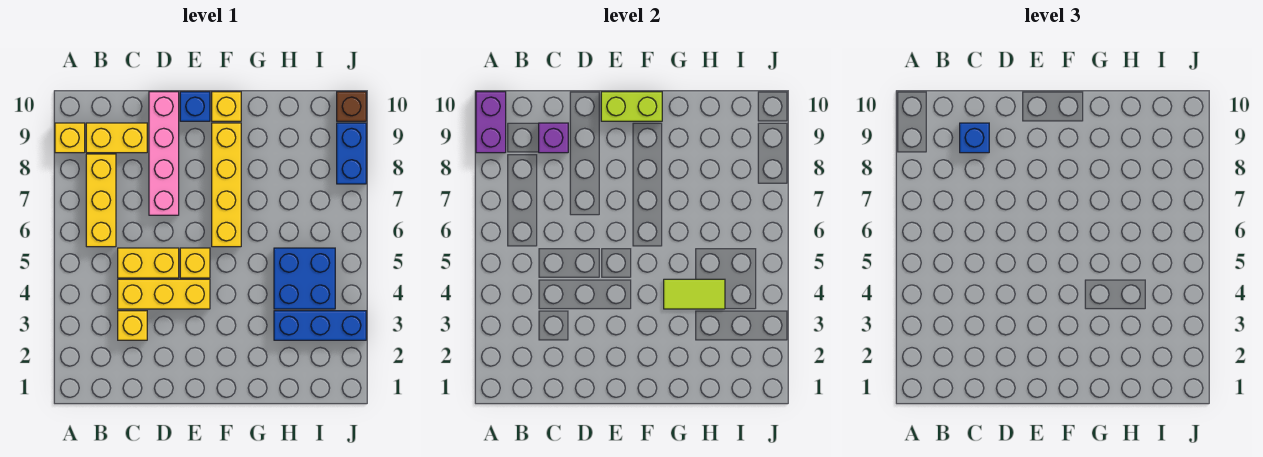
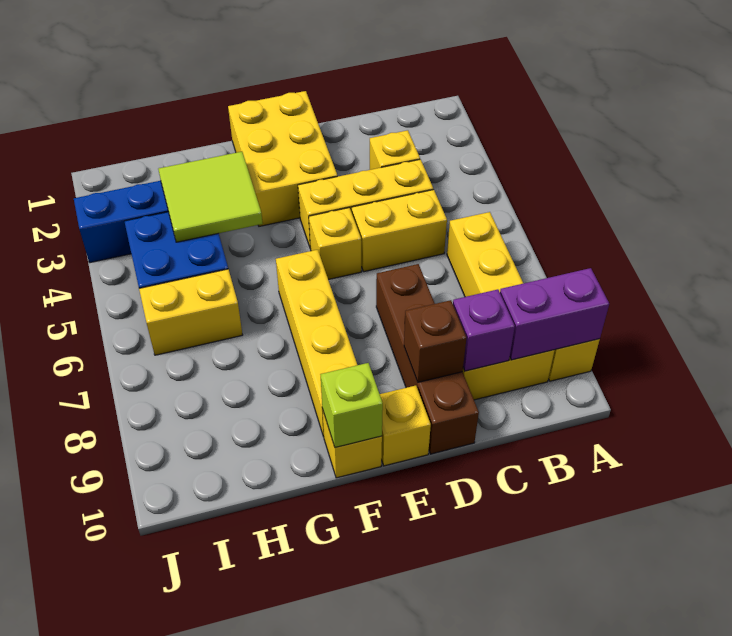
purple 1x2 brick [476,92,506,153] -> purple 1x2 brick turned to [500,268,609,360]
blue 1x1 brick [960,123,989,153] -> none
pink 1x4 brick [149,92,179,215] -> brown 1x4 brick [376,264,479,454]
none -> yellow 2x3 brick [228,91,337,226]
blue 1x1 brick [180,92,210,121] -> yellow 1x1 brick [380,385,431,466]
lime 1x2 brick [601,92,662,121] -> lime 1x1 brick [320,363,383,448]
lime 1x2 tile [664,279,725,309] -> lime 2x2 tile [158,152,263,242]
none -> yellow 1x2 brick [139,269,242,355]
blue 1x2 brick [337,123,366,184] -> none
brown 1x1 brick [337,92,366,121] -> brown 1x1 brick moved to [404,300,467,382]

